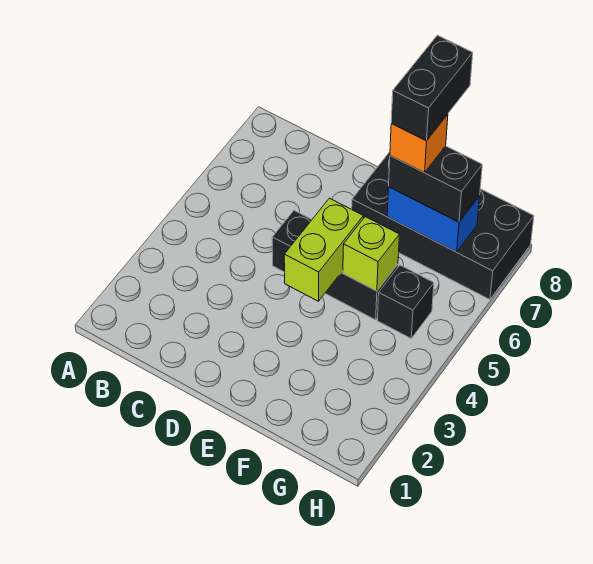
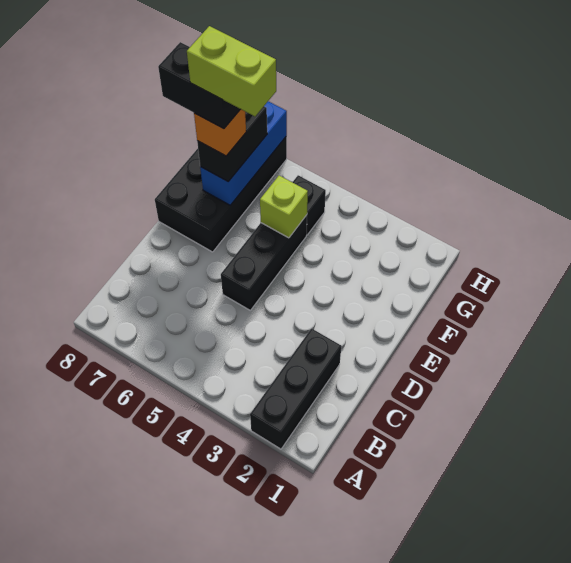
none -> black 1x3 brick [250,328,341,449]
lime 1x2 brick [284,198,363,301] -> lime 1x2 brick moved to [187,26,276,116]
blue 1x2 brick [387,187,480,252] -> blue 1x3 brick [200,101,287,205]

